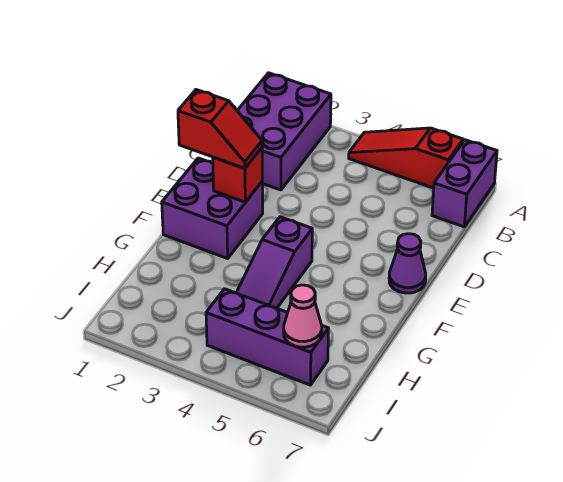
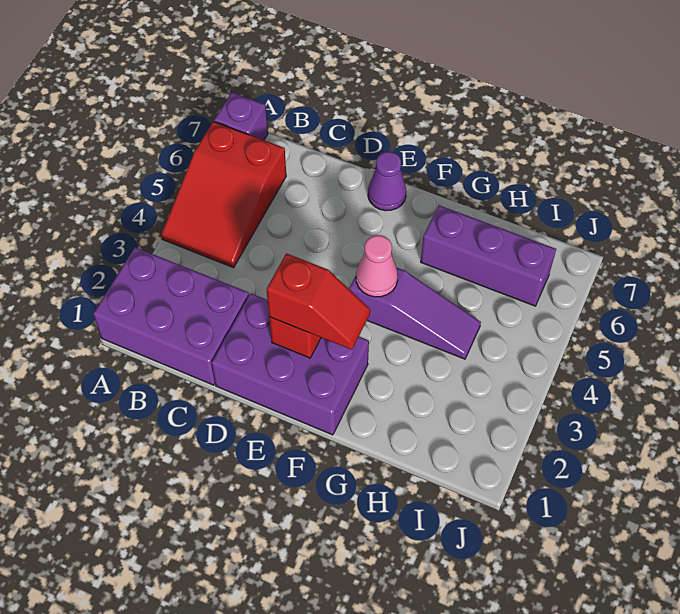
red 1x3 slope [349,128,463,188] -> red 2x3 slope [161,121,286,268]
purple 1x2 brick [432,140,497,227] -> purple 1x1 brick [214,92,268,140]
purple 2x2 brick [162,158,263,258] -> purple 2x3 brick [211,293,369,435]
red 1x2 slope [178,90,262,168] -> red 1x2 slope turned to [266,253,370,350]
purple 1x3 brick [206,289,329,385] -> purple 1x3 brick turned to [421,205,556,306]
pink 1x1 cone [284,285,322,347] -> pink 1x1 cone moved to [356,235,398,297]

